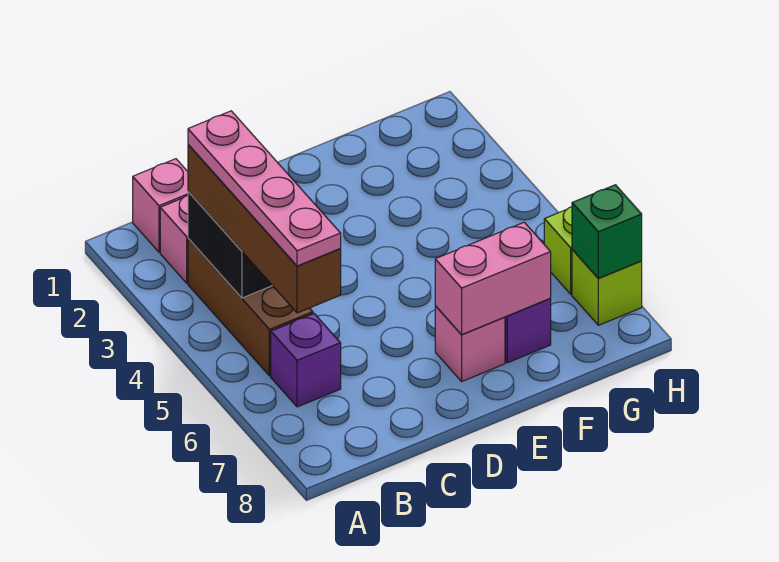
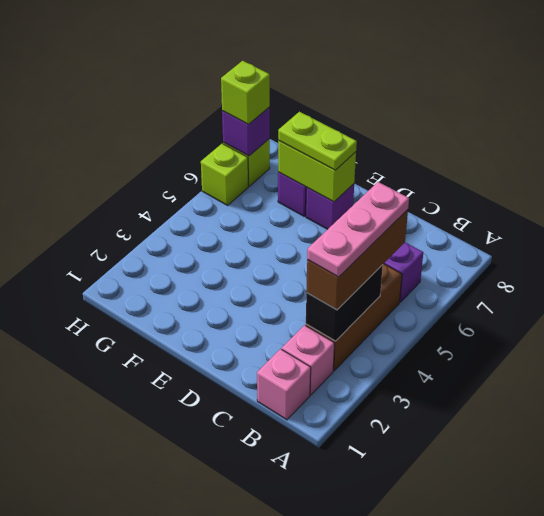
brown 1x4 brick [188,145,341,313] -> brown 1x3 brick [306,210,408,310]
pink 1x4 plate [188,111,341,266] -> pink 1x3 plate [307,182,409,277]
pink 1x1 brick [435,306,505,381] -> purple 1x1 brick [306,184,354,229]
pink 1x2 brick [435,222,551,335] -> lime 1x2 brick [278,141,356,202]
none -> lime 1x2 plate [278,112,357,170]
green 1x1 brick [572,185,642,278] -> purple 1x1 brick [222,107,270,156]
none -> lime 1x1 brick [221,61,270,124]

